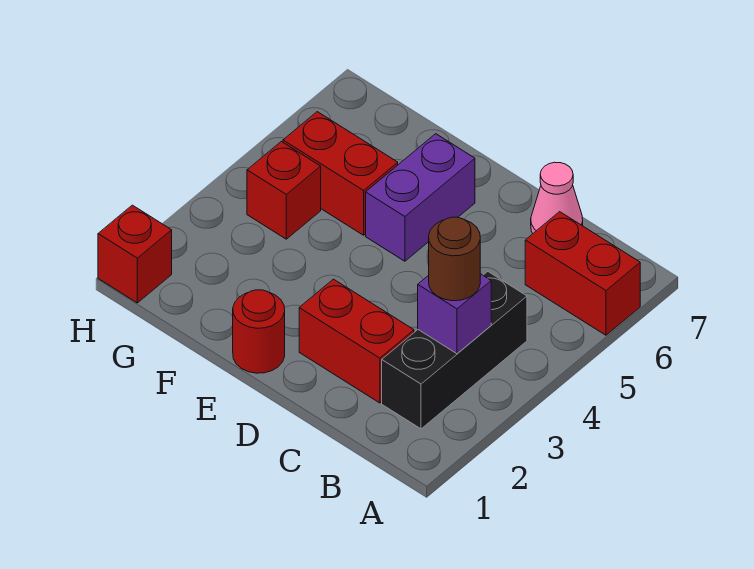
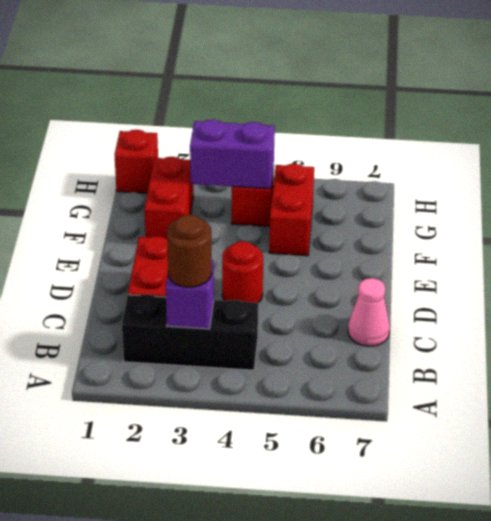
red 1x2 brick [525,212,640,335] -> red 1x2 brick moved to [145,157,193,239]
red 1x1 round brick [233,290,285,373] -> red 1x1 round brick moved to [222,241,263,303]
purple 1x2 brick [366,134,475,261] -> purple 1x2 brick moved to [190,120,275,189]

